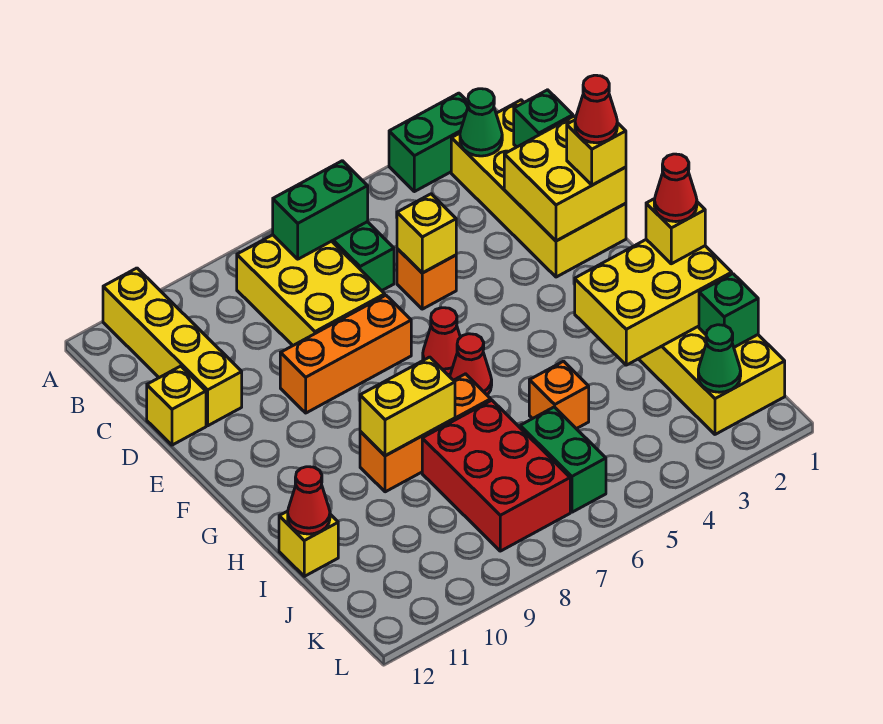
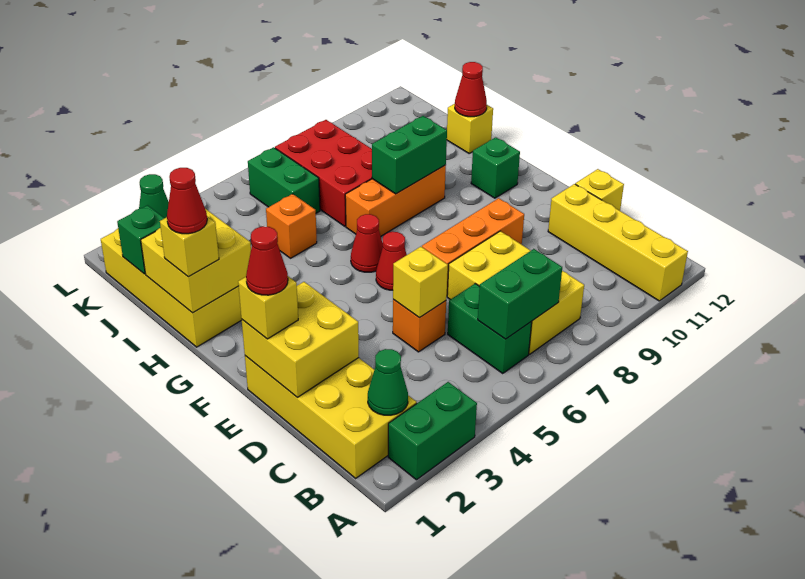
green 1x1 brick [514,90,573,147] -> green 1x1 brick moved to [471,137,520,198]
yellow 2x3 brick [575,240,732,365] -> yellow 2x2 brick [141,209,251,313]
yellow 1x2 brick [360,357,455,456] -> green 1x2 brick [372,116,447,194]

